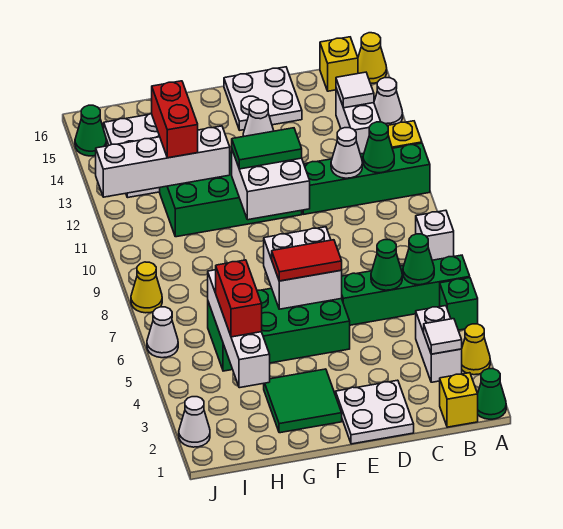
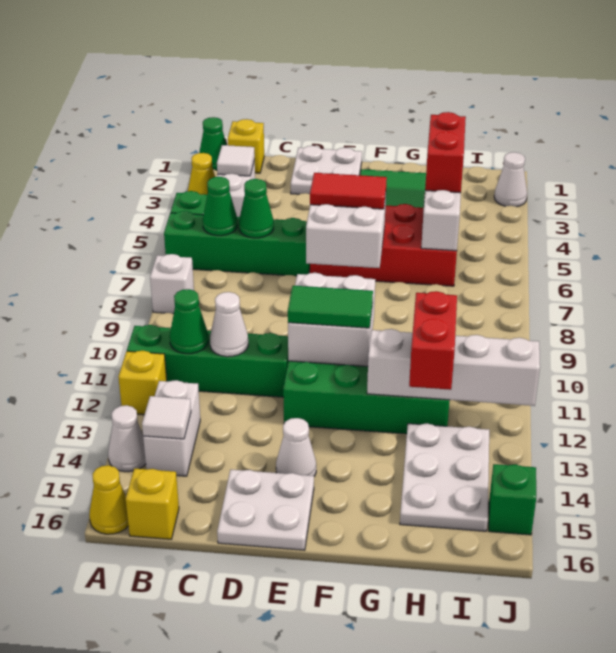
green 2x4 brick [208,288,350,371] -> red 2x4 brick [310,204,457,286]
white 1x1 cone [147,307,178,358] -> none
yellow 1x1 cone [131,262,162,313] -> none
green 1x1 cone [75,105,106,156] -> green 1x1 brick [489,464,536,535]

